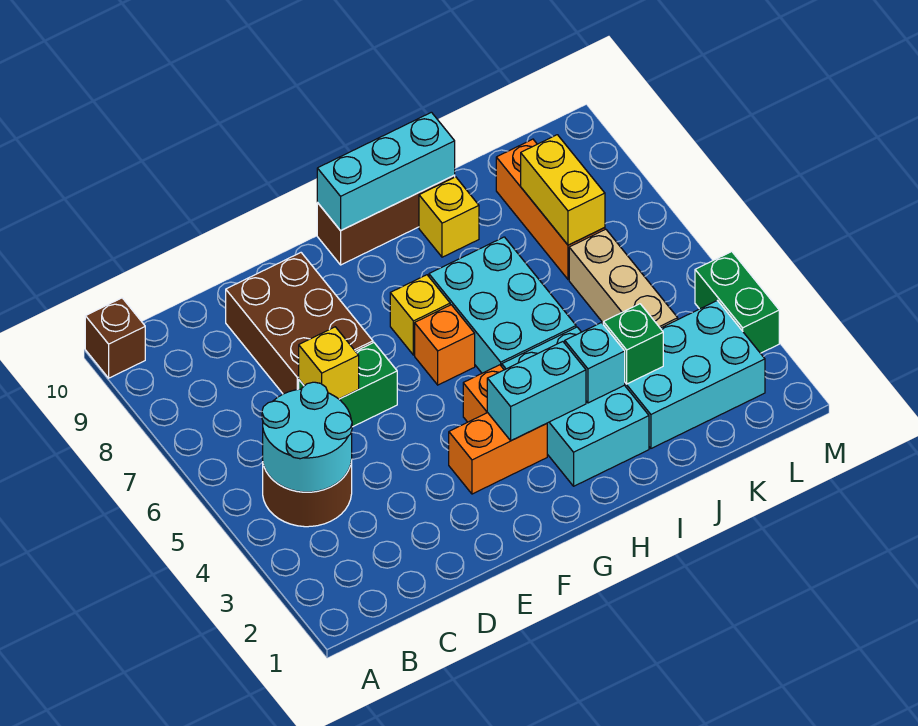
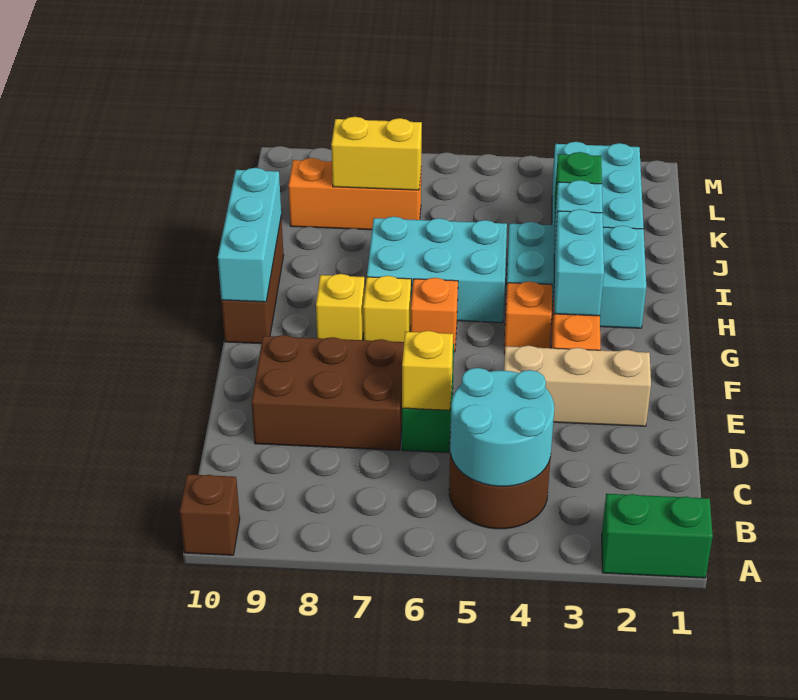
yellow 1x1 brick [419,177,479,257] -> yellow 1x1 brick moved to [316,274,365,340]
tan 1x3 brick [569,229,678,328] -> tan 1x3 brick moved to [504,346,651,426]
green 1x2 brick [695,252,779,353] -> green 1x2 brick moved to [602,494,713,578]

